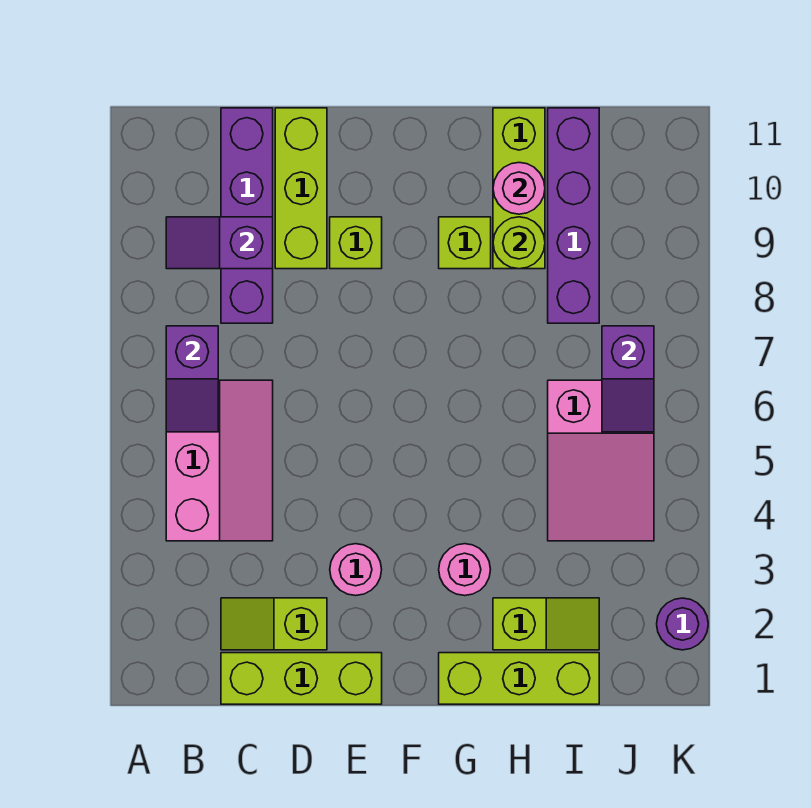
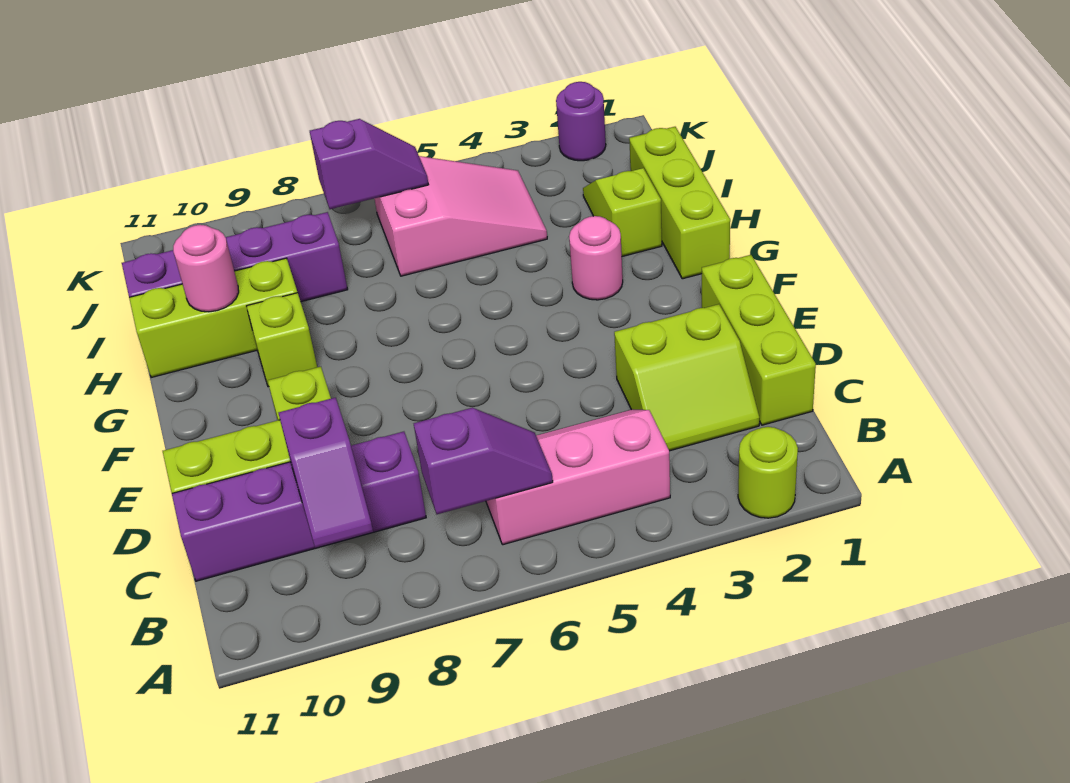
lime 1x2 slope [221,598,327,650] -> lime 2x2 slope [614,304,759,451]
pink 1x1 round brick [330,544,382,596] -> none
lime 1x1 round brick [493,217,545,269] -> lime 1x1 round brick moved to [738,427,798,518]

